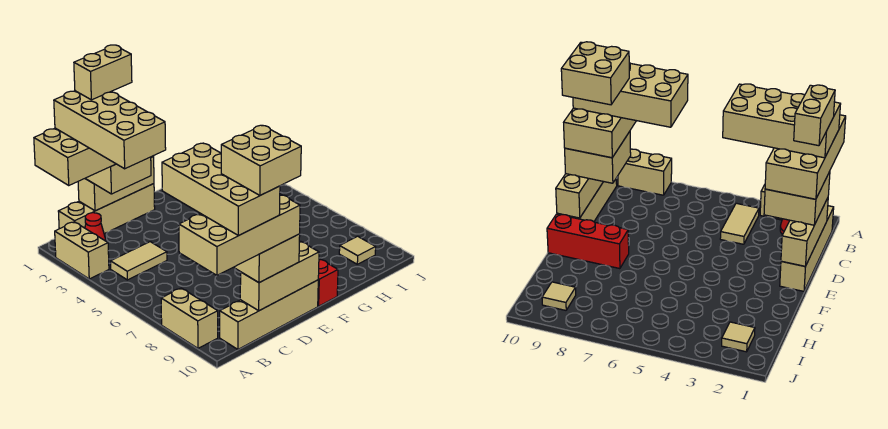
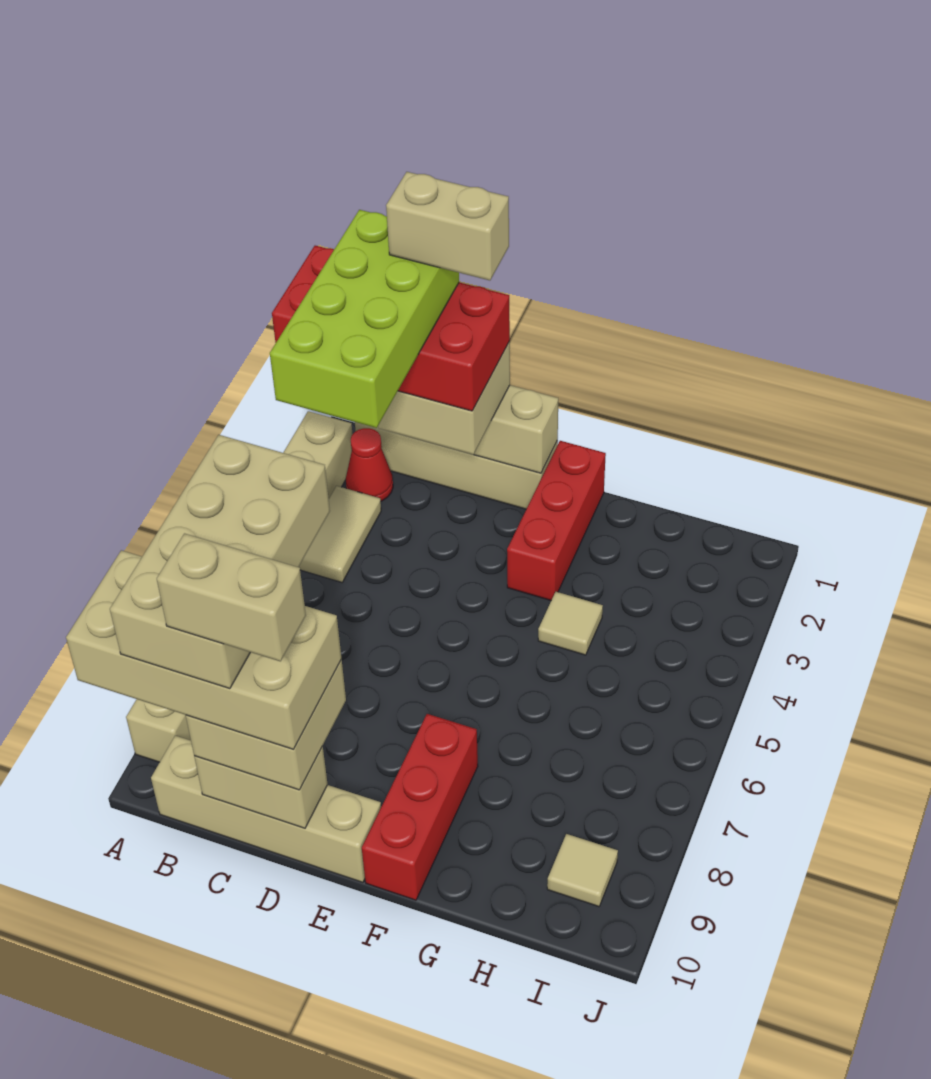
tan 2x4 brick [34,128,116,185] -> red 2x4 brick [272,246,510,411]
tan 2x4 brick [54,91,166,169] -> lime 2x4 brick [270,210,459,428]
tan 1x2 tile [111,242,167,280] -> tan 1x2 tile turned to [299,486,381,582]
tan 2x2 brick [221,125,301,195] -> tan 1x2 brick [157,534,306,661]
tan 1x3 brick [240,241,319,311] -> tan 1x2 brick [194,747,328,828]
none -> red 1x3 brick [507,441,606,600]
tan 1x1 tile [722,322,755,352] -> tan 1x1 tile moved to [538,592,603,655]

